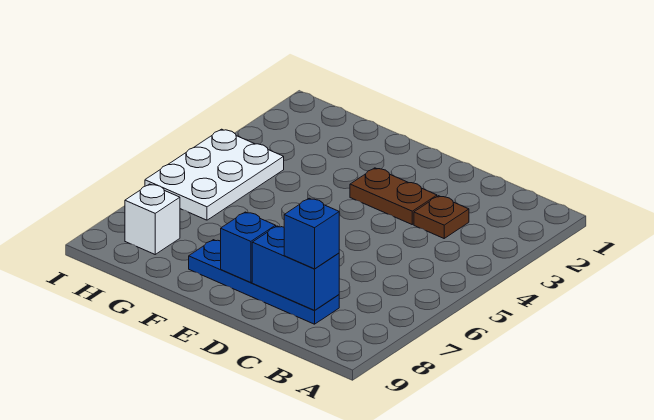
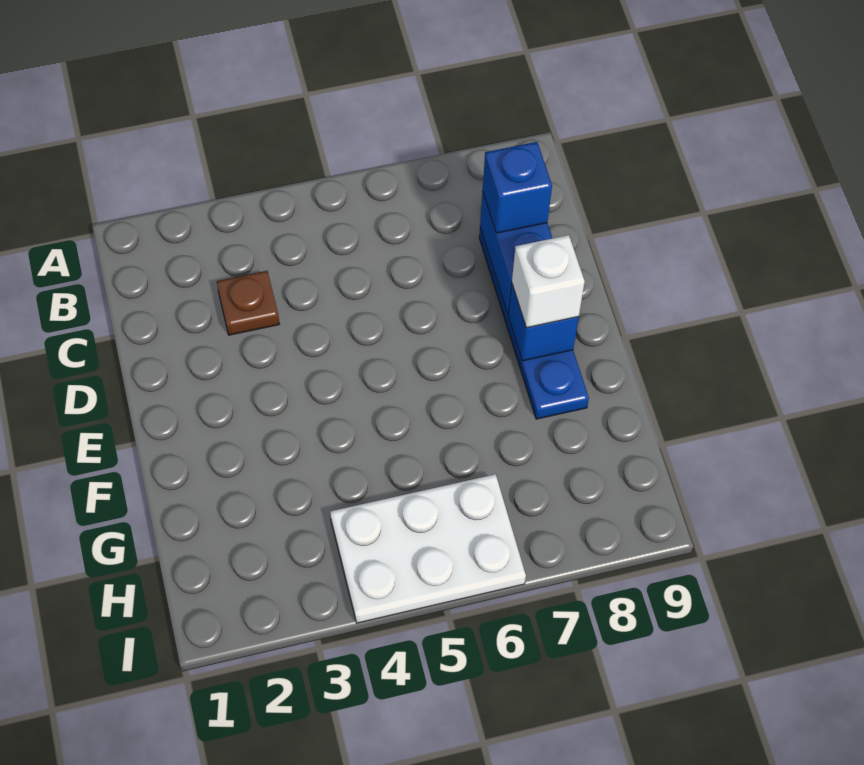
brown 1x2 plate [350,168,437,224] -> none
white 1x1 brick [125,184,180,254] -> white 1x1 brick moved to [512,235,585,328]

